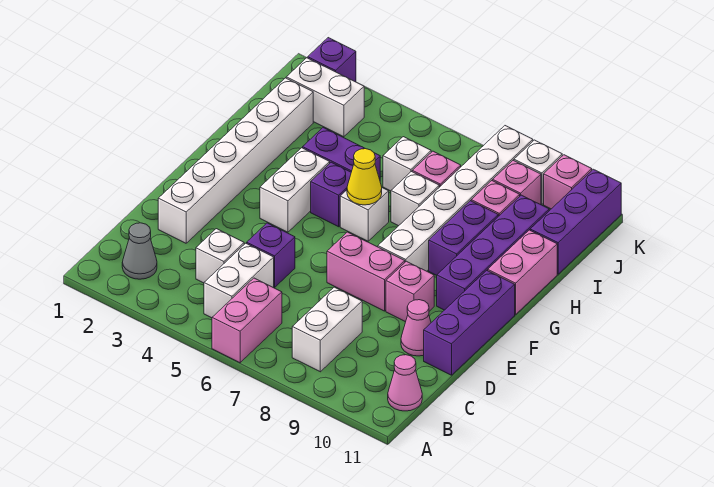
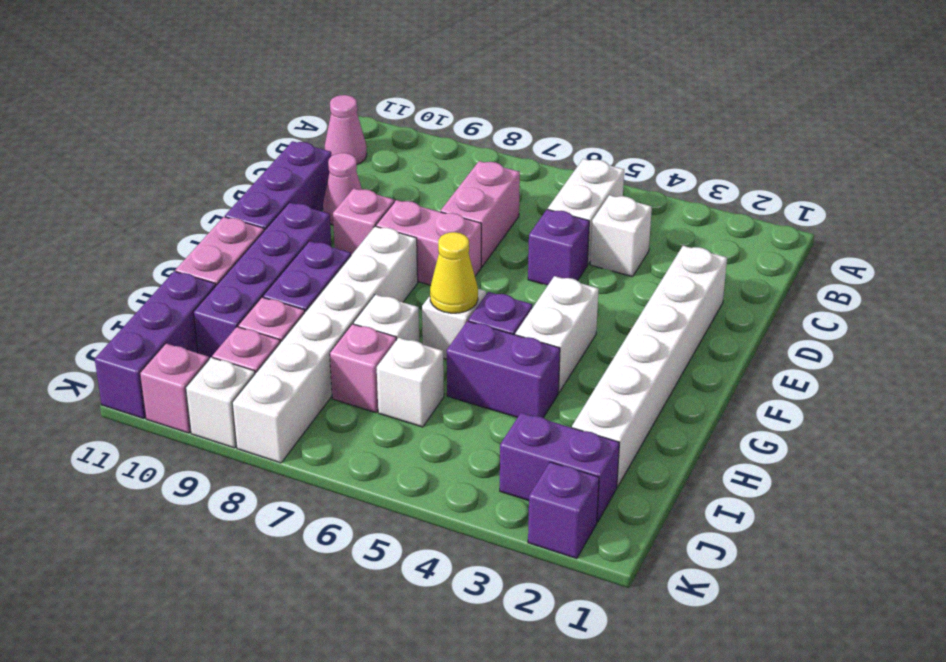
pink 1x2 brick [212,278,282,363] -> pink 1x2 brick moved to [441,161,520,267]
grey 1x1 cone [122,223,157,279] -> none
white 1x2 brick [292,287,362,372] -> none
white 1x2 brick [286,58,364,137] -> purple 1x2 brick [500,413,619,522]

